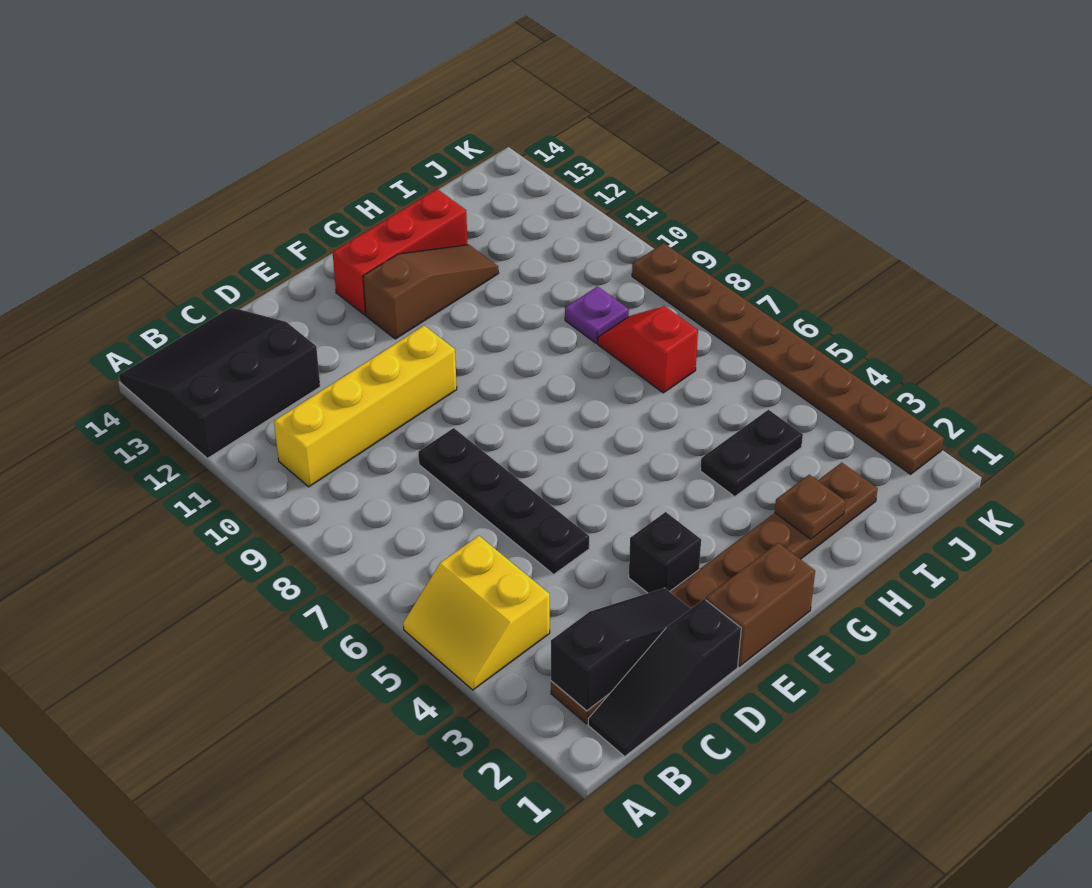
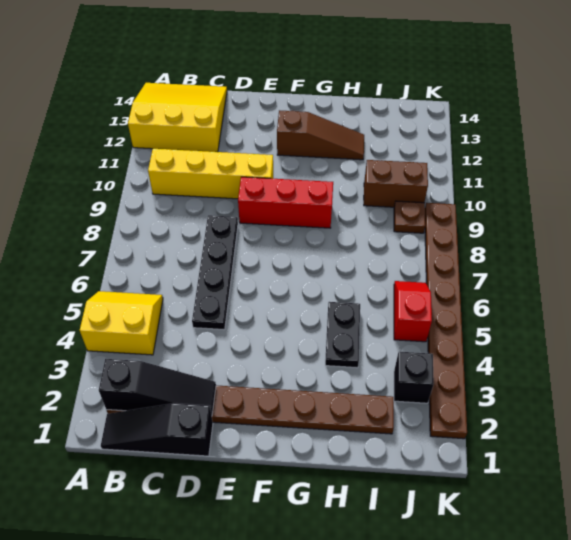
yellow 2x2 slope [403,536,550,690] -> yellow 2x2 slope turned to [80,291,163,355]
black 3x3 slope [119,307,320,458] -> yellow 3x3 slope [128,83,227,152]
brown 1x2 brick [706,543,815,666] -> brown 1x2 brick moved to [364,160,428,207]
black 1x1 brick [629,512,701,593] -> black 1x1 brick moved to [394,352,434,403]
red 1x3 brick [333,189,468,315] -> red 1x3 brick moved to [238,177,333,228]
brown 1x1 plate [775,475,845,539] -> brown 1x1 plate moved to [394,201,425,233]
black 1x2 plate [700,410,803,497] -> black 1x2 plate turned to [325,302,360,368]
red 1x2 slope [598,306,698,393] -> red 1x2 slope moved to [394,281,432,342]
purple 1x1 plate [565,286,629,343] -> none

